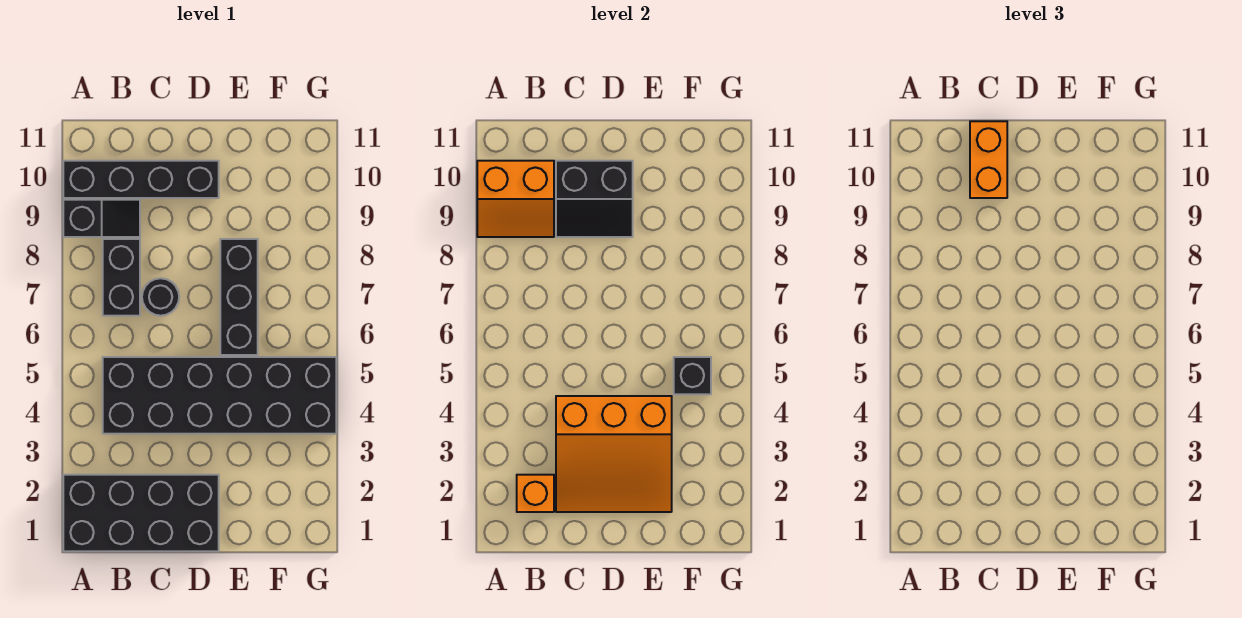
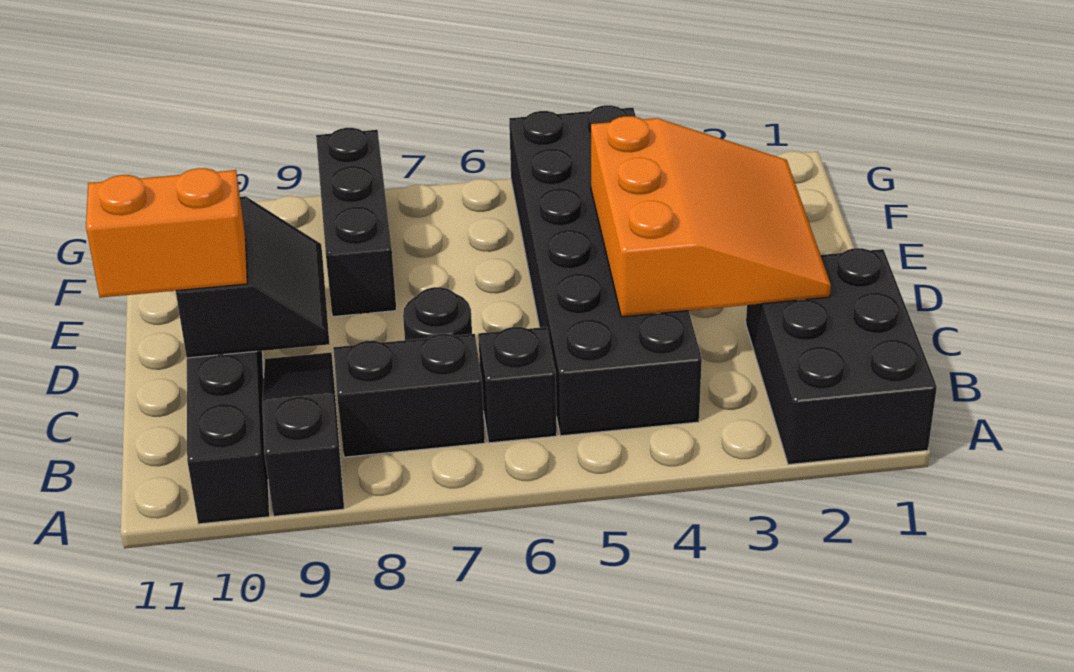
black 2x4 brick [63,475,219,551] -> black 2x3 brick [746,248,937,465]
black 1x2 slope [63,200,140,237] -> black 1x3 slope [262,352,344,516]
orange 2x2 slope [477,161,554,237] -> none
orange 1x1 brick [517,475,554,512] -> none
black 1x3 brick [220,239,258,355] -> black 1x3 brick turned to [316,128,396,317]
black 1x1 brick [674,357,711,394] -> black 1x1 brick moved to [478,327,557,443]

